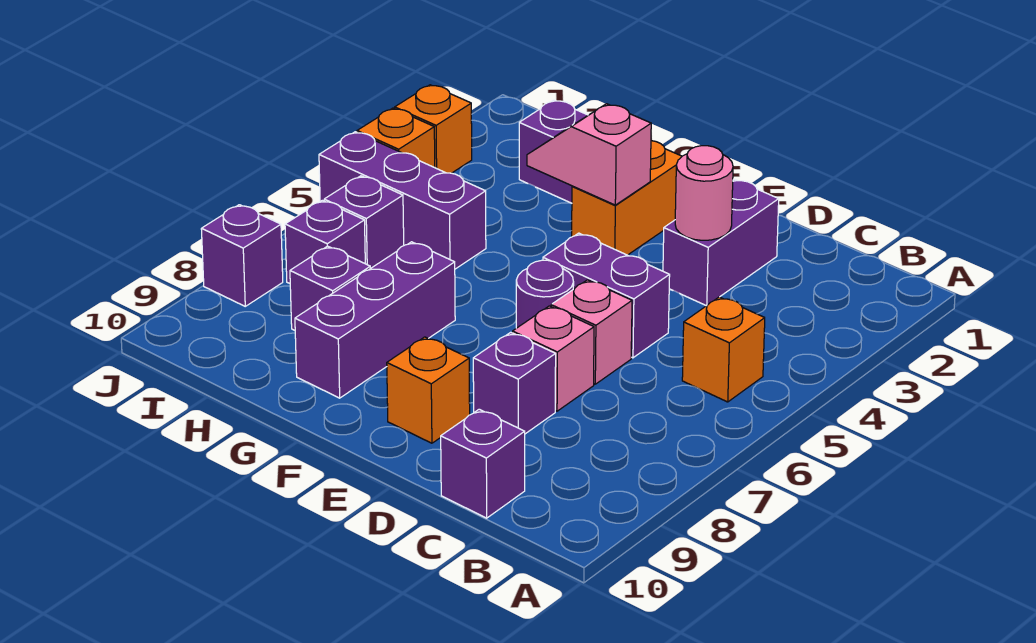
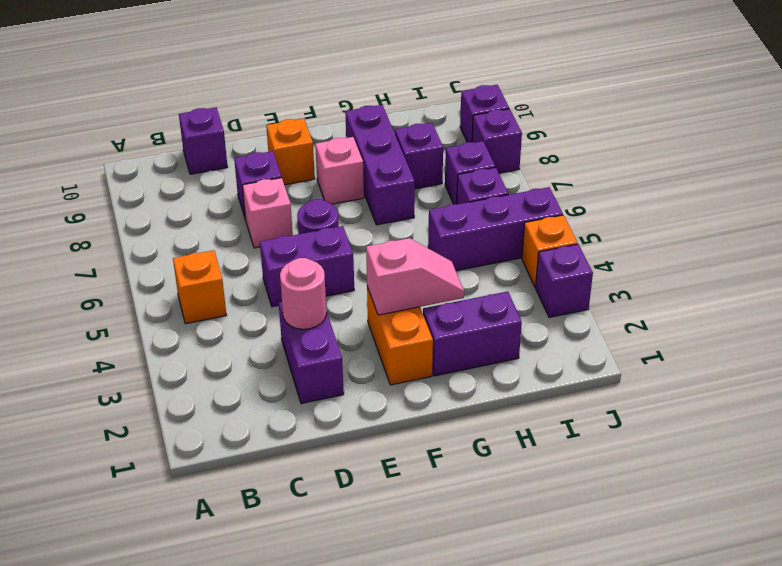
pink 1x1 brick [551,280,632,384] -> pink 1x1 brick moved to [315,137,364,204]
orange 1x1 brick [395,85,472,173] -> purple 1x1 brick [536,244,593,318]
none -> purple 1x1 brick [460,85,509,142]

